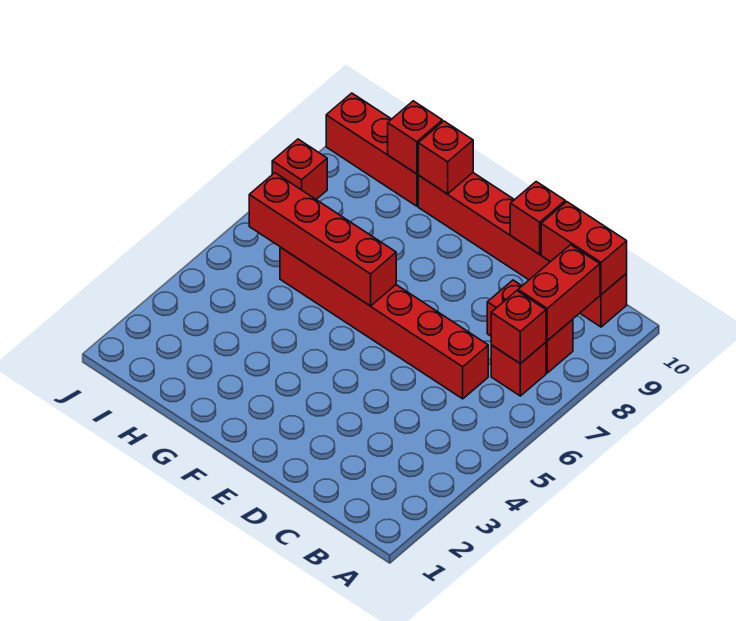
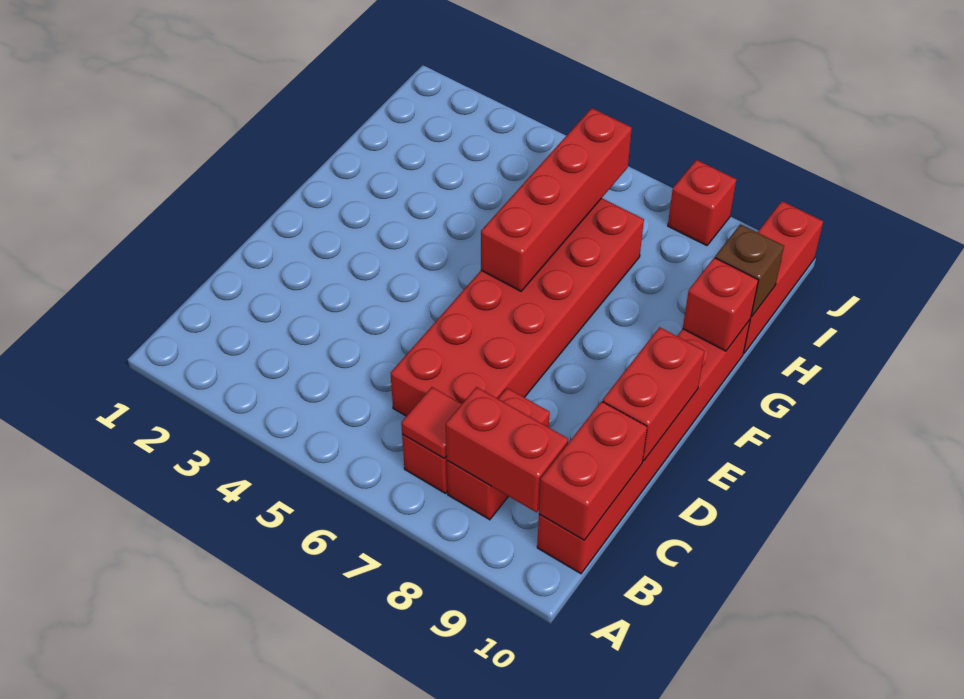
red 1x1 brick [491,291,546,364] -> red 1x1 tile [401,387,462,459]
red 1x6 brick [280,247,488,399] -> red 2x6 brick [391,198,644,416]
red 1x1 brick [510,182,565,254] -> red 1x2 brick [603,327,705,461]
red 1x1 brick [388,101,442,174] -> brown 1x1 brick [715,224,784,317]

